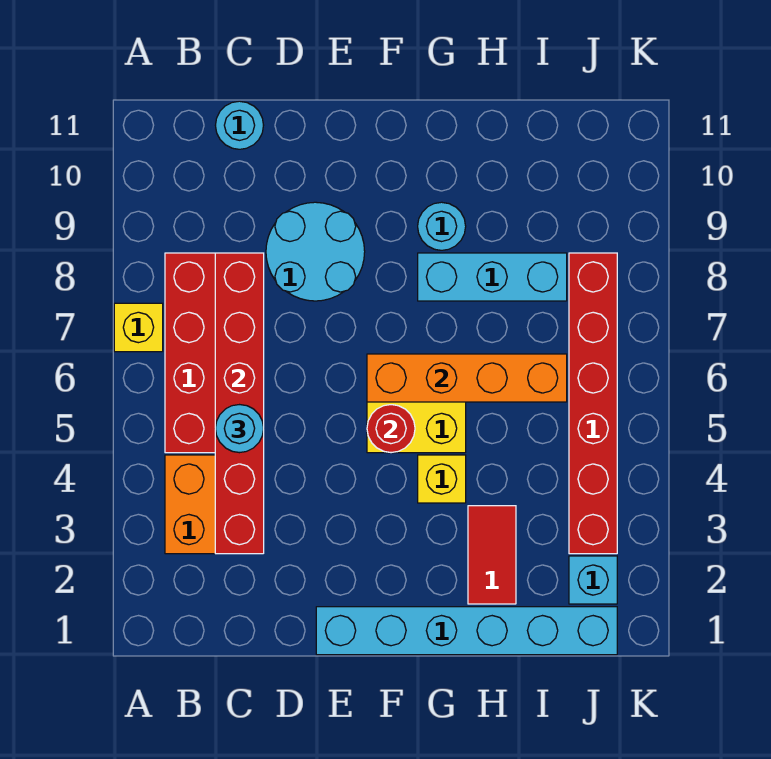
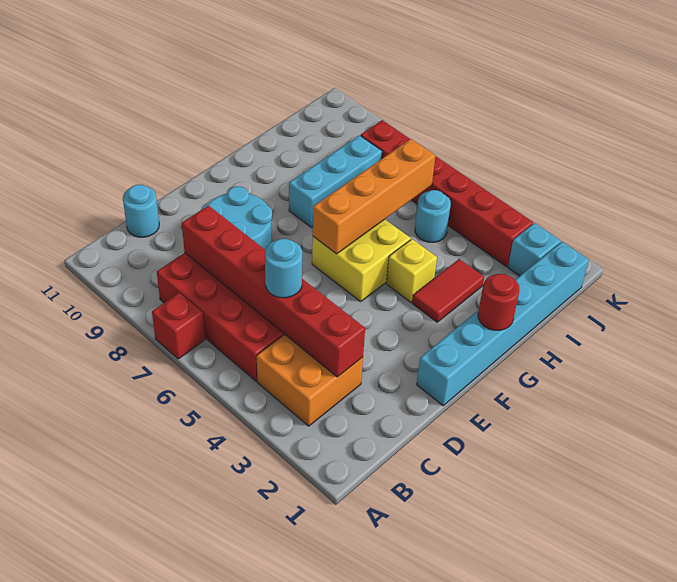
yellow 1x1 brick [114,303,163,352] -> red 1x1 brick [152,293,205,359]
red 1x1 round brick [367,405,415,453] -> red 1x1 round brick moved to [478,274,520,330]
cyan 1x1 round brick [418,202,466,250] -> cyan 1x1 round brick moved to [415,190,451,242]
red 1x2 tile [468,506,516,604] -> red 1x2 tile turned to [412,259,484,322]

